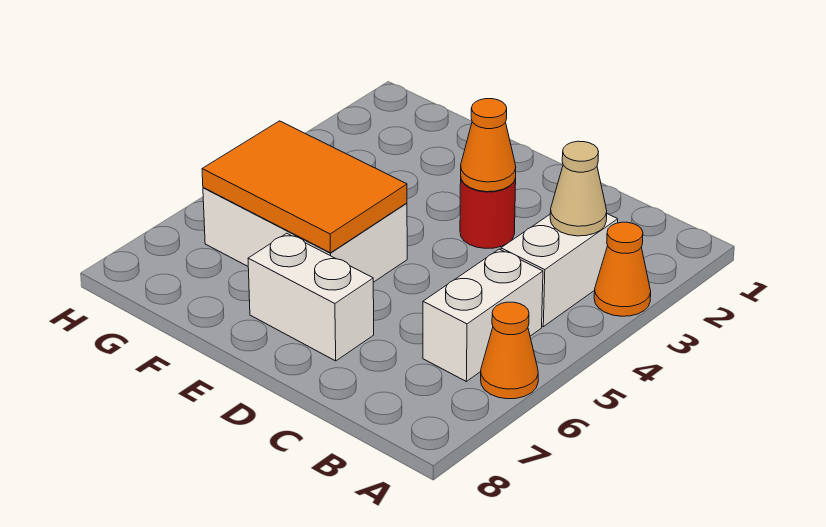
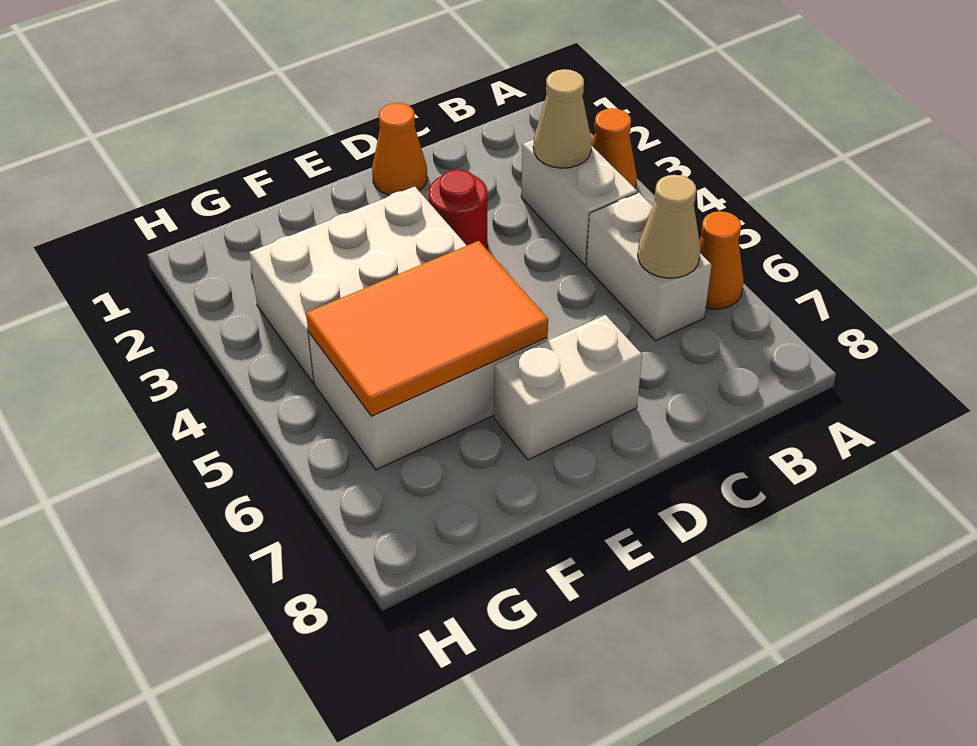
none -> tan 1x1 cone [638,175,701,278]
orange 1x1 cone [461,99,516,192] -> orange 1x1 cone moved to [372,103,427,195]
none -> white 2x3 brick [249,187,467,383]

